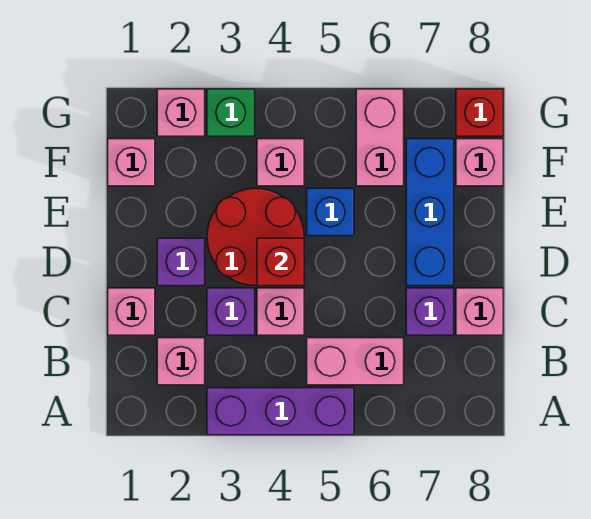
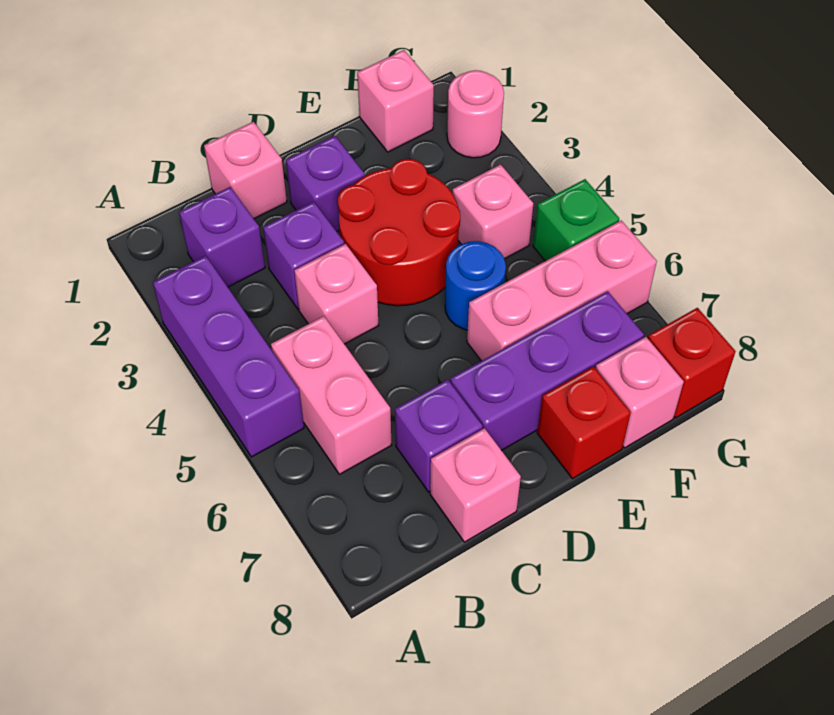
pink 1x1 brick [157,338,205,385] -> purple 1x1 brick [179,187,265,287]
red 1x1 brick [257,238,304,286] -> red 1x1 brick moved to [537,367,631,479]
blue 1x3 brick [406,139,454,286] -> purple 1x3 brick [450,291,644,450]
blue 1x1 brick [307,188,354,236] -> blue 1x1 round brick [445,241,506,330]
pink 1x2 brick [356,89,404,186] -> pink 1x3 brick [467,221,657,361]
pink 1x1 brick [157,89,205,136] -> pink 1x1 round brick [447,70,504,158]
green 1x1 brick [207,89,255,136] -> green 1x1 brick moved to [533,179,619,261]

